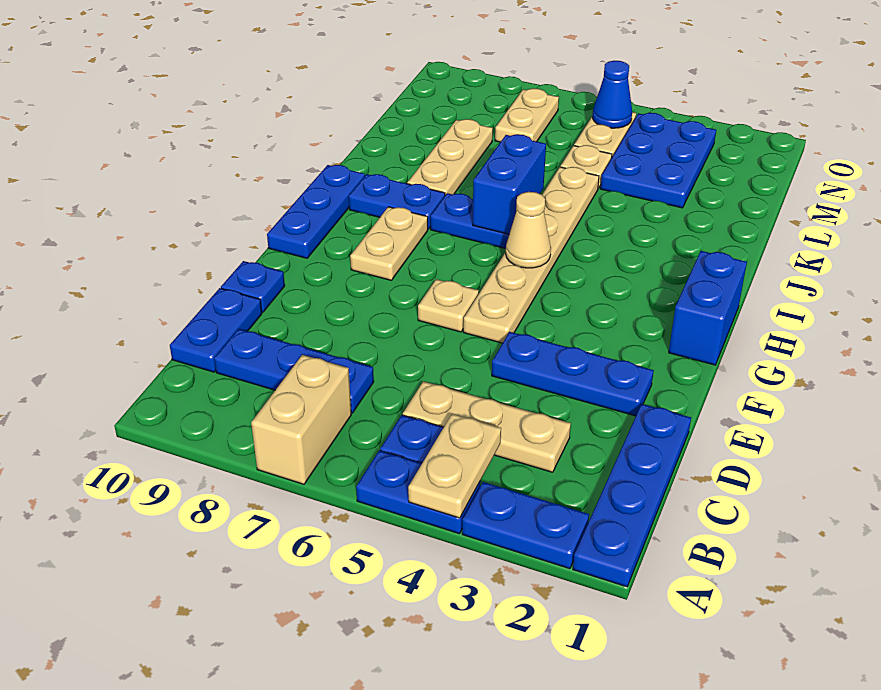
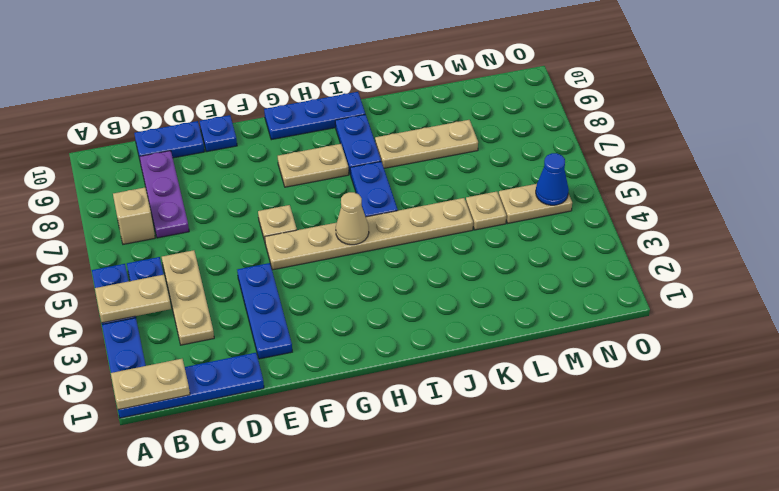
tan 1x2 brick [251,355,351,484] -> tan 1x1 brick [113,187,155,244]
blue 1x3 plate [214,329,374,413] -> purple 1x3 plate [139,151,189,238]
blue 1x2 brick [669,251,747,365] -> none
blue 1x2 brick [473,134,546,234] -> none
blue 2x3 plate [601,113,716,208] -> none
tan 1x2 plate [495,88,559,142] -> tan 1x2 plate moved to [111,359,190,410]

